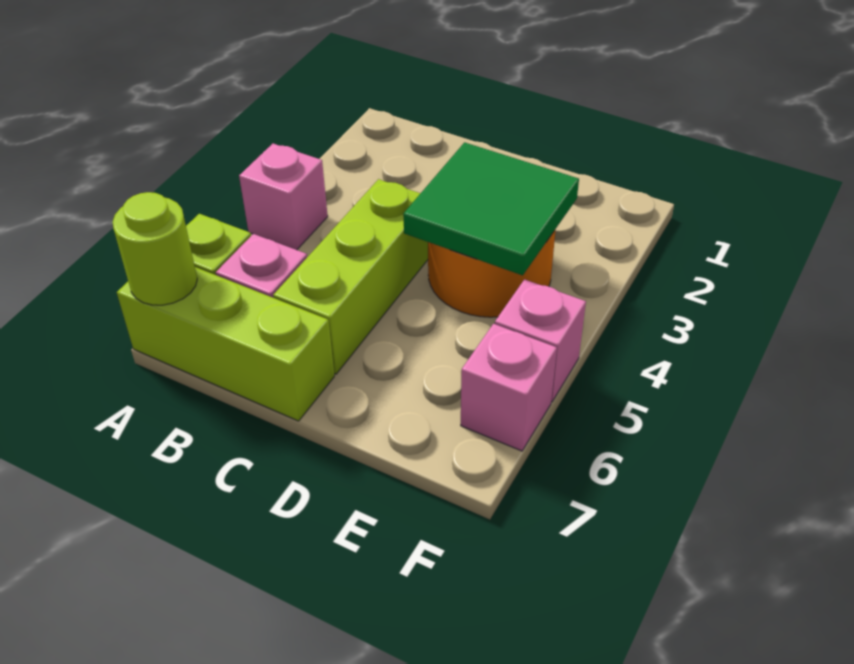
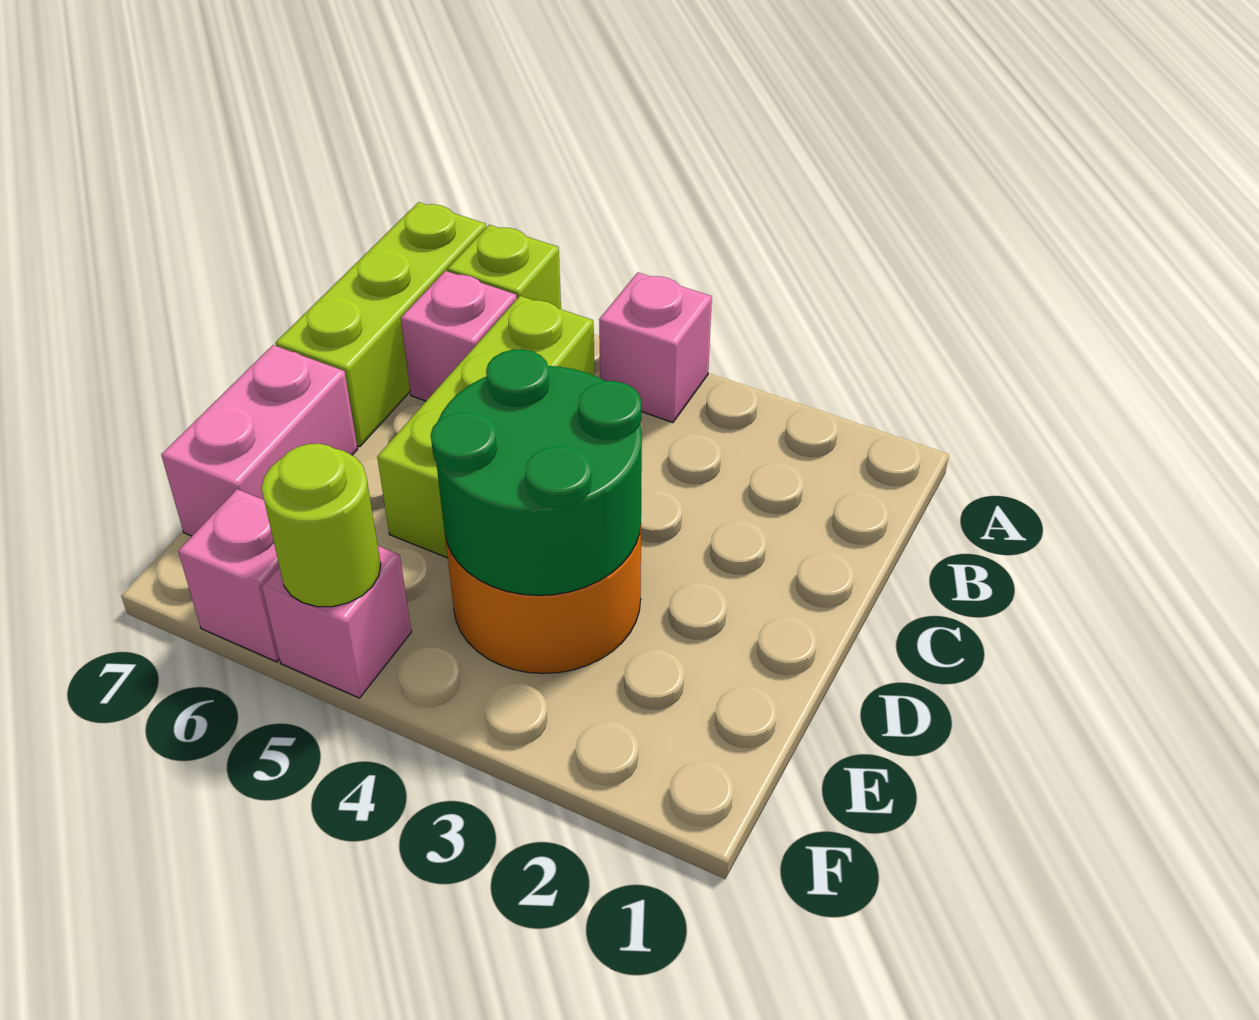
lime 1x1 round brick [113,192,197,305] -> lime 1x1 round brick moved to [262,444,381,607]
lime 1x3 brick [273,179,428,374] -> lime 1x3 brick turned to [377,296,595,558]
green 2x2 tile [403,142,579,275] -> green 2x2 round brick [431,349,642,595]
none -> pink 1x2 brick [161,345,358,536]

